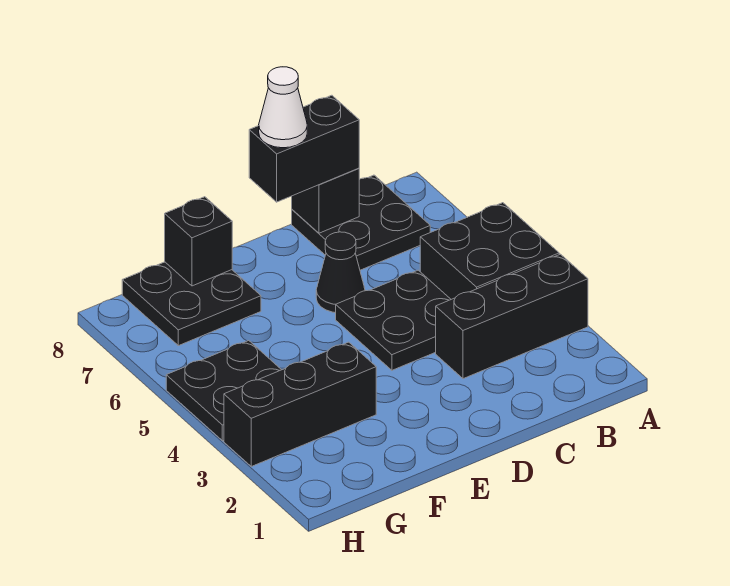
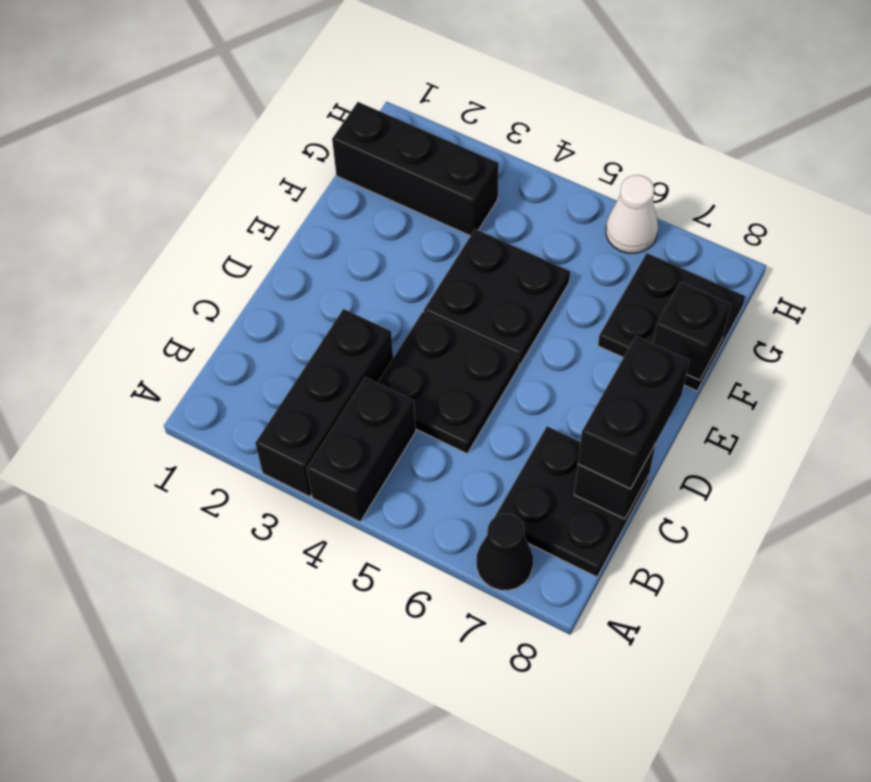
black 2x2 brick [420,203,559,299] -> black 1x2 brick [307,377,416,522]
black 1x1 cone [316,232,365,313] -> black 1x1 cone moved to [477,514,533,590]
white 1x1 cone [259,67,307,148] -> white 1x1 cone moved to [606,175,658,253]
black 1x3 brick [224,342,376,466] -> black 1x3 brick turned to [332,102,499,236]
black 2x2 plate [166,341,281,441] -> black 2x2 plate moved to [424,229,570,365]

